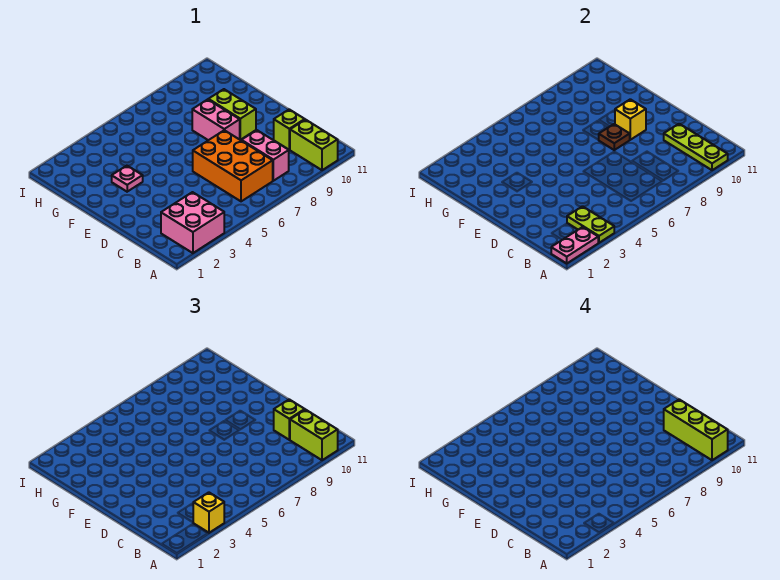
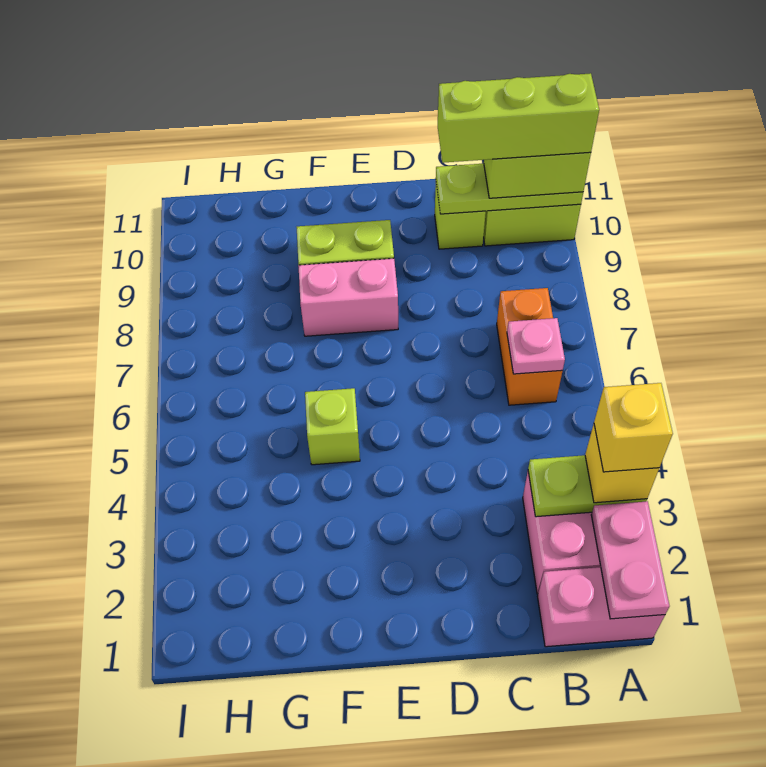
orange 2x3 brick [193,130,273,201] -> orange 1x2 brick [497,288,562,405]
pink 1x2 brick [241,130,289,181] -> pink 1x2 brick moved to [538,567,665,647]
lime 1x1 brick [274,399,305,440] -> lime 1x1 brick moved to [305,388,360,465]
brown 1x1 plate [599,124,630,150] -> none
yellow 1x1 brick [615,99,646,140] -> yellow 1x1 brick moved to [594,383,673,472]
pink 1x1 plate [112,166,143,192] -> pink 1x1 plate moved to [507,318,565,374]

